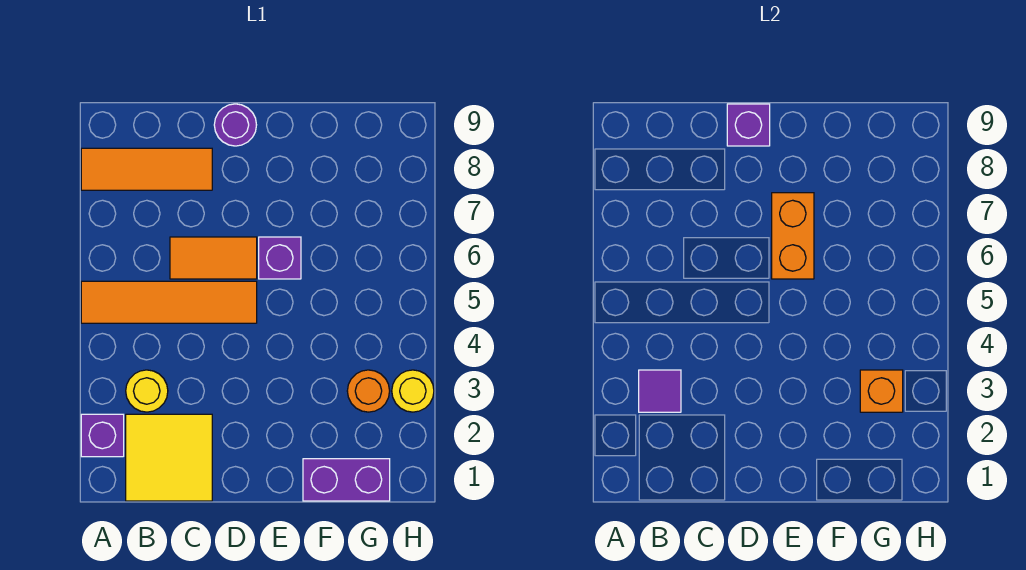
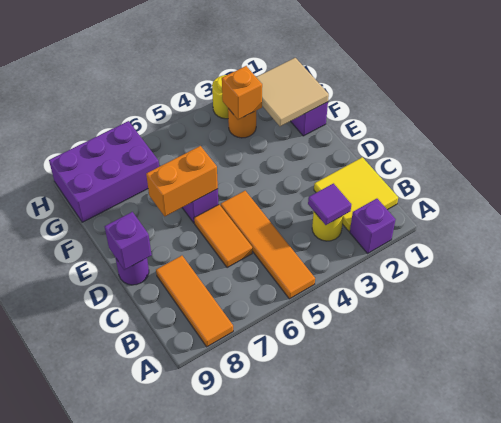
none -> tan 2x2 tile [256,58,329,126]
none -> purple 2x3 brick [49,121,159,222]

